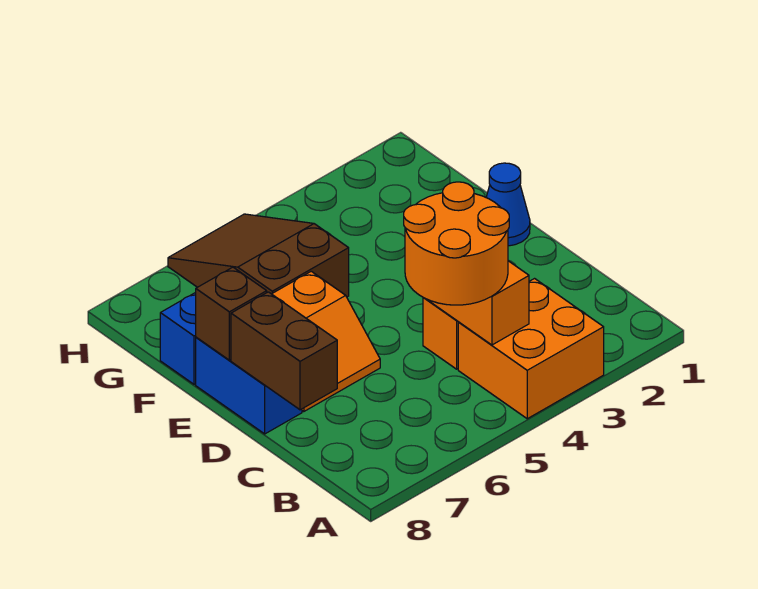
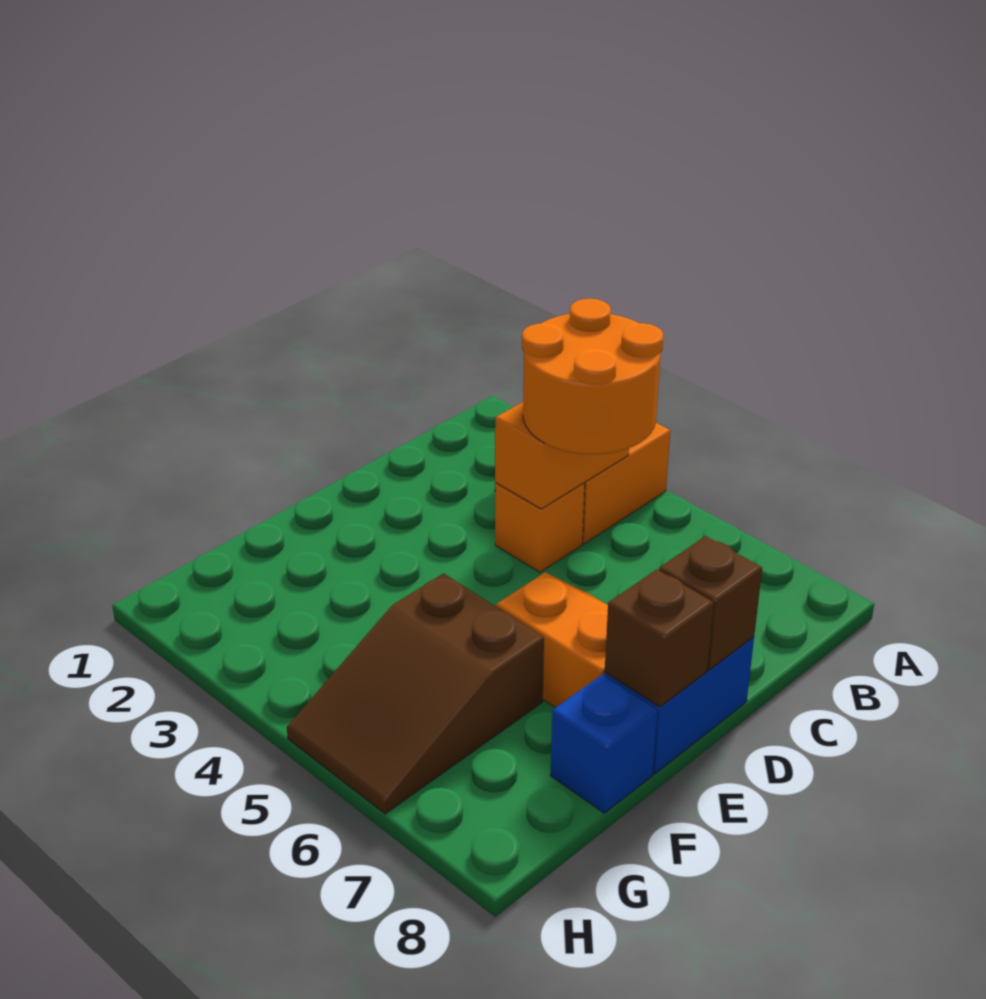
brown 1x2 brick [231,292,337,410] -> brown 1x1 brick [659,536,762,670]
blue 1x1 cone [486,163,530,246] -> none

